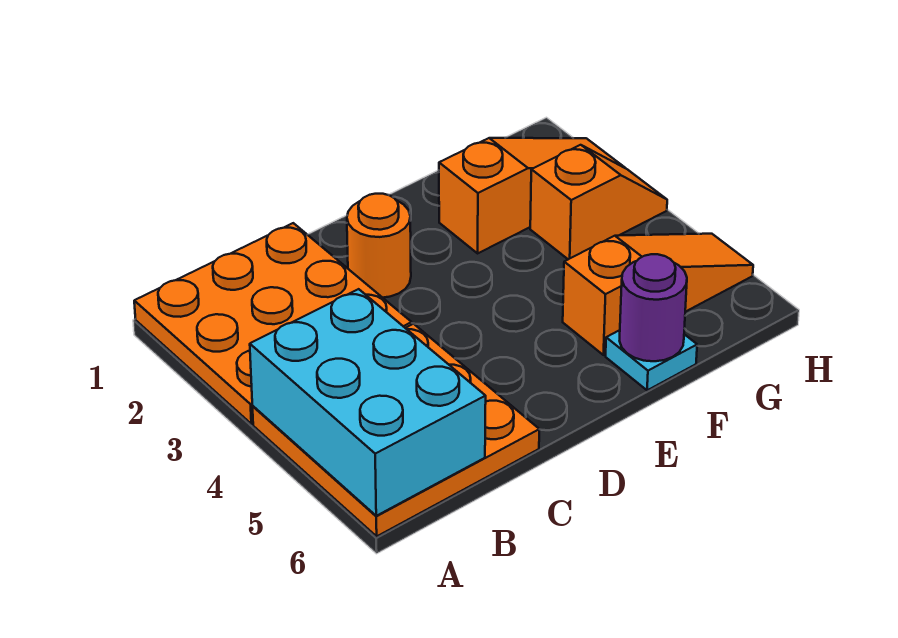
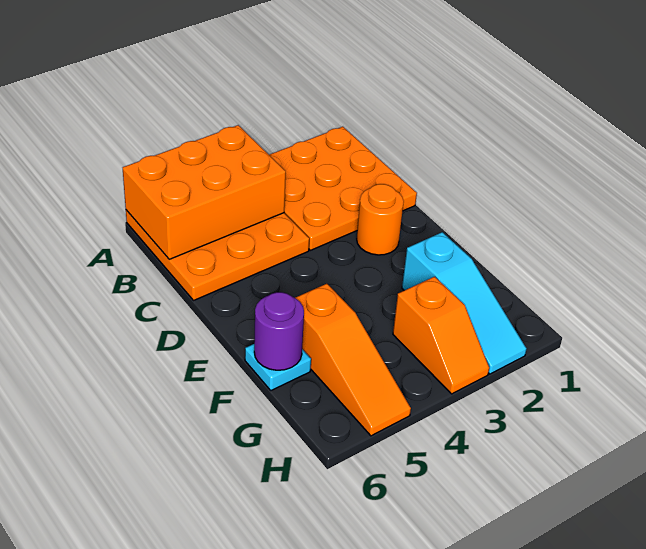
cyan 2x3 brick [250,289,486,516] -> orange 2x3 brick [123,125,286,259]
orange 1x3 slope [439,138,625,253] -> cyan 1x3 slope [402,232,527,374]

